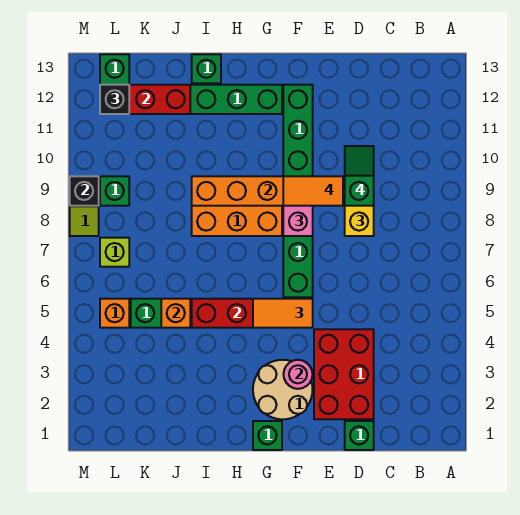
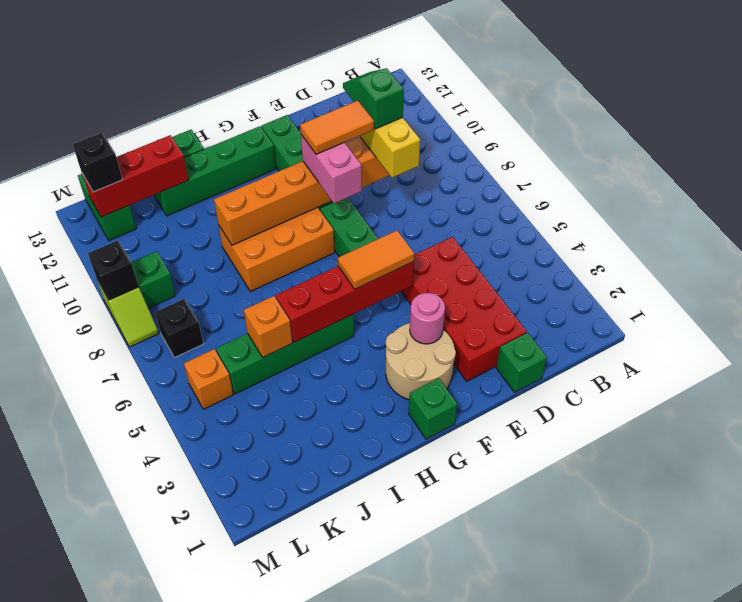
red 2x3 brick [314,329,374,419] -> red 2x4 brick [401,237,527,381]
lime 1x1 brick [100,238,129,267] -> black 1x1 brick [155,299,204,358]

